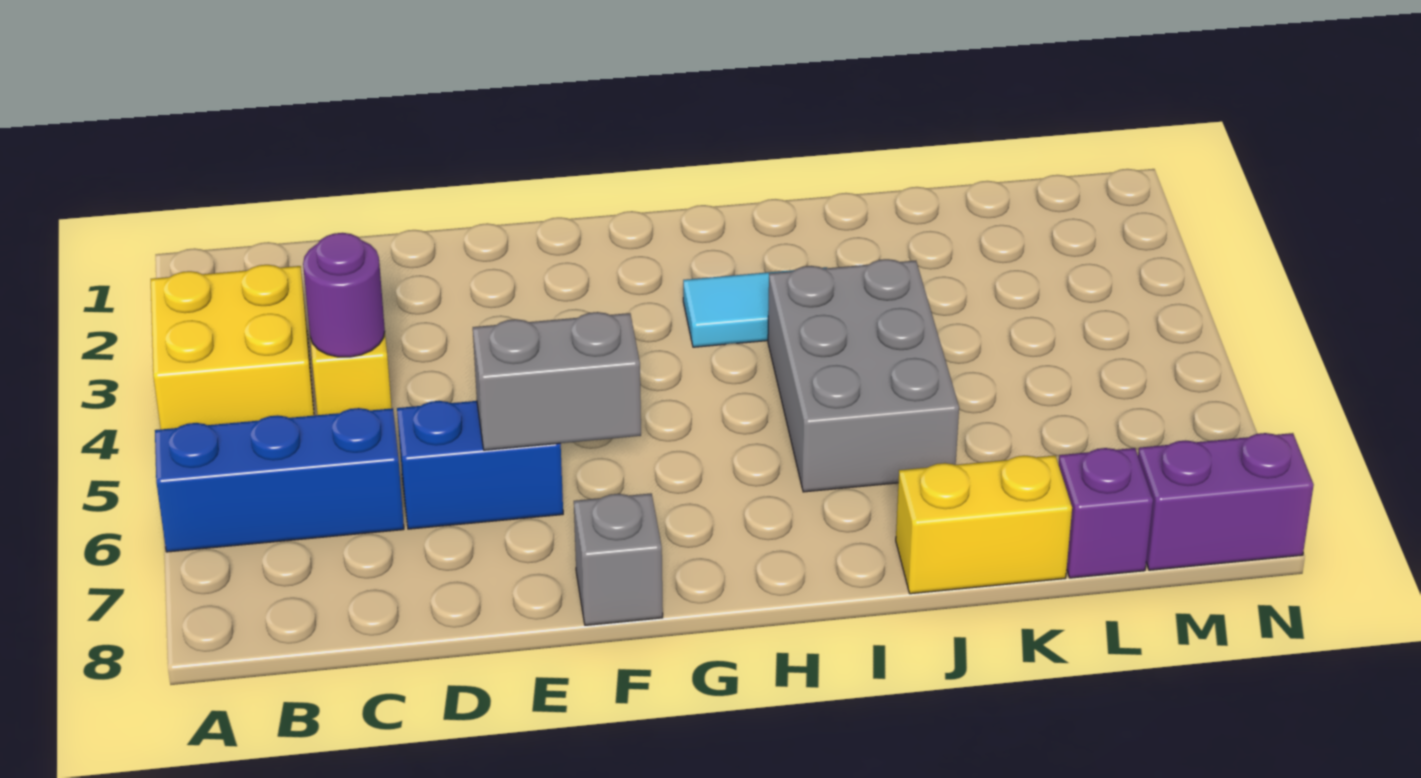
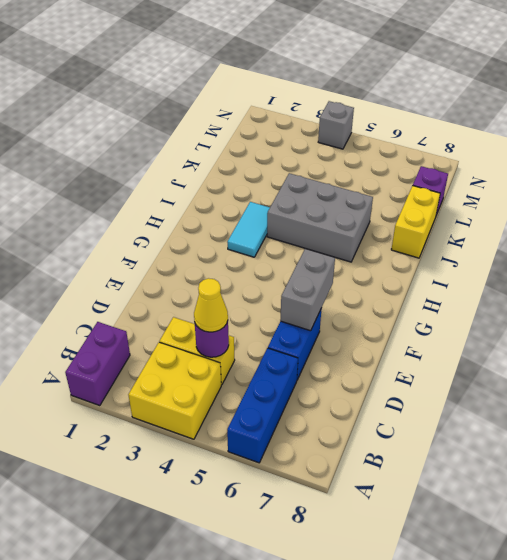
none -> yellow 1x1 cone [194,278,228,332]
grey 1x1 brick [574,493,663,625] -> grey 1x1 brick moved to [318,101,354,149]
purple 1x2 brick [1138,433,1314,570] -> purple 1x2 brick moved to [65,322,130,406]

